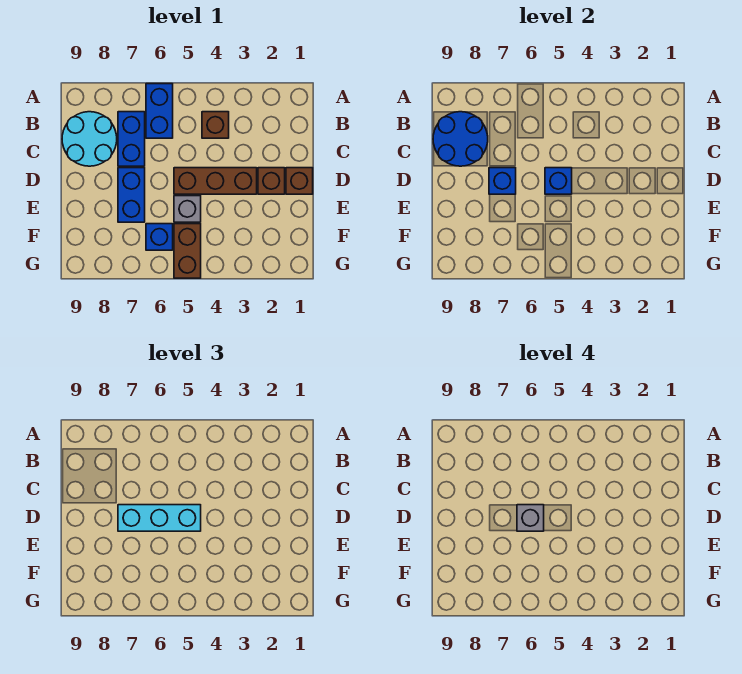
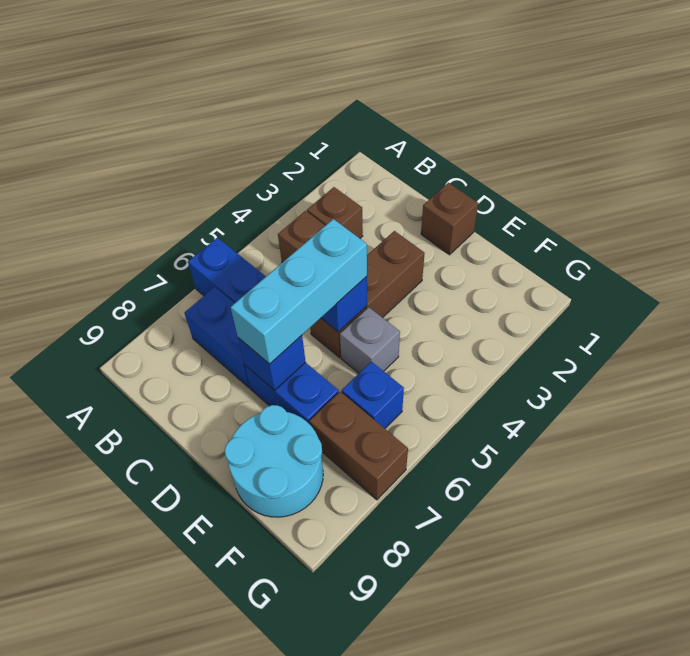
cyan 2x2 round brick [62,112,117,166] -> cyan 2x2 round brick moved to [225,405,323,517]
blue 2x2 round brick [433,112,488,166] -> none
brown 1x1 brick [258,168,285,194] -> brown 1x1 brick moved to [307,187,363,238]
grey 1x1 brick [517,505,544,531] -> none
brown 1x2 brick [174,224,201,278] -> brown 1x2 brick moved to [309,392,408,500]

